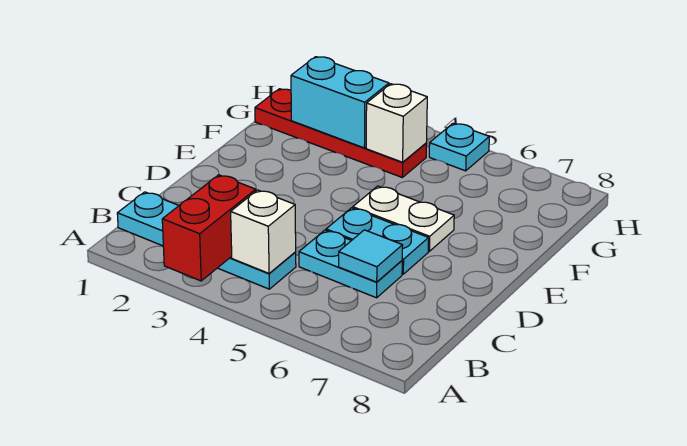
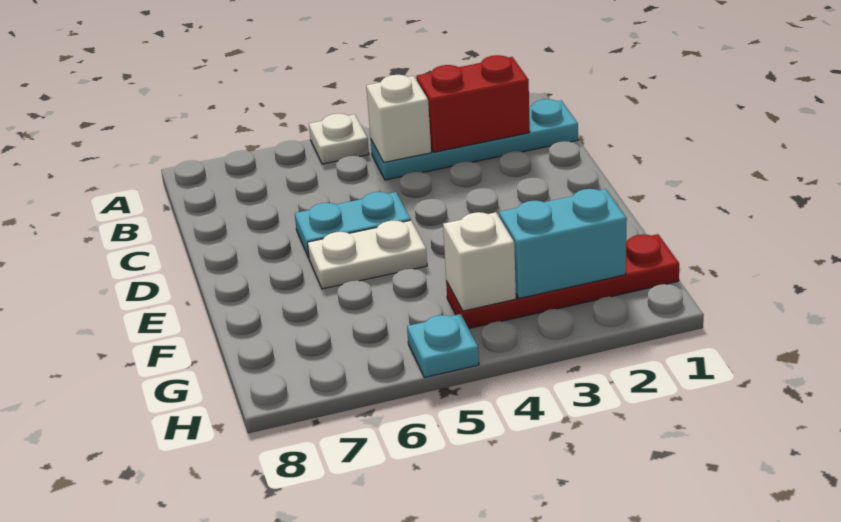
red 1x2 brick [162,175,256,281] -> red 1x2 brick turned to [416,55,530,152]
none -> white 1x1 plate [309,113,369,164]
cyan 1x2 plate [299,230,402,298] -> none
cyan 1x1 tile [339,230,403,282] -> none

